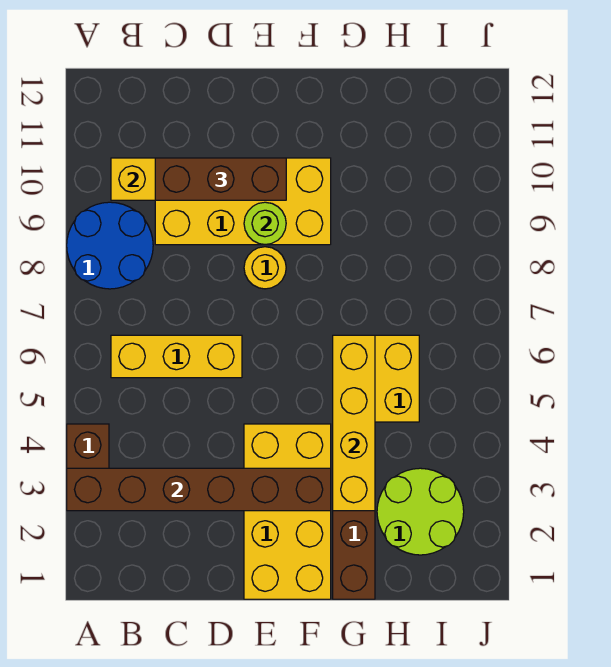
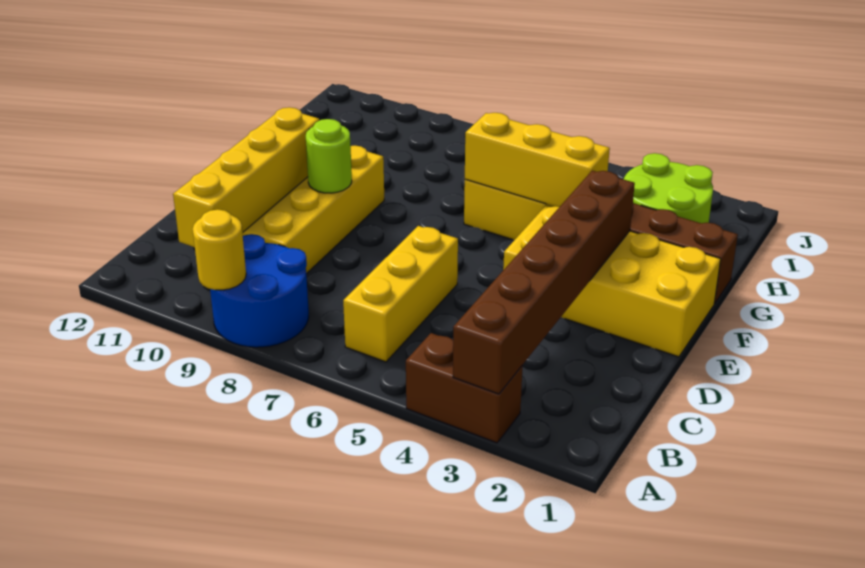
brown 1x3 brick [155,158,286,200] -> none
yellow 1x1 round brick [244,247,286,289] -> yellow 1x1 round brick moved to [193,209,246,290]
yellow 1x4 brick [333,335,375,511] -> yellow 1x3 brick [465,113,610,207]

